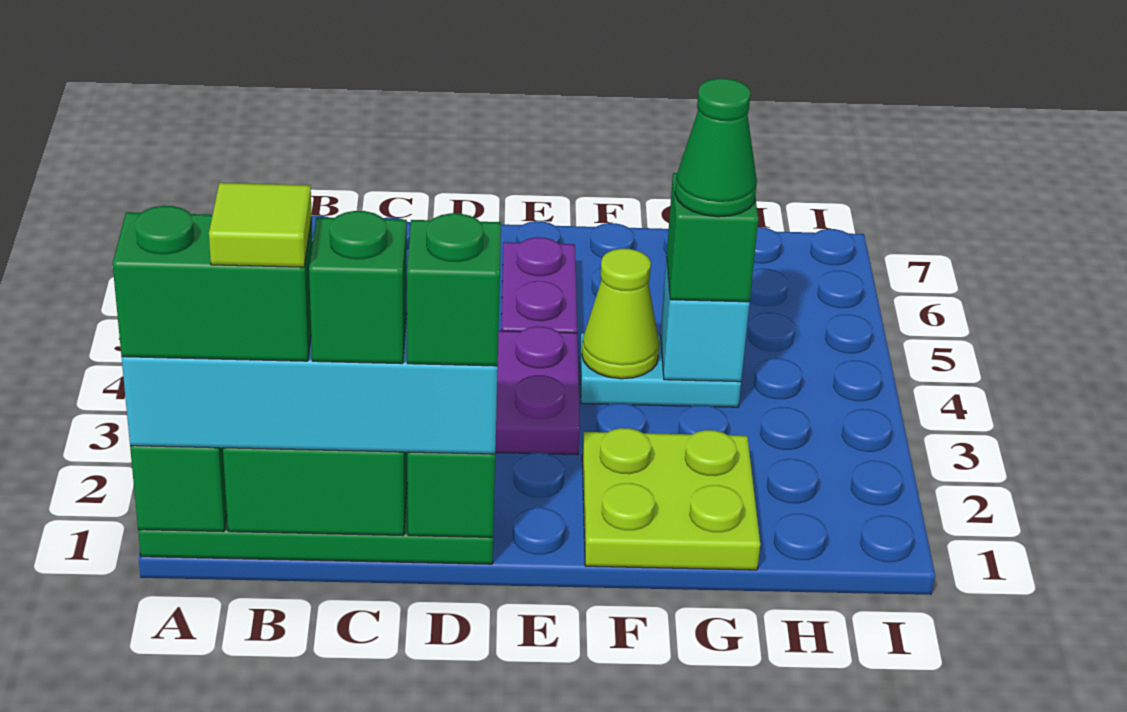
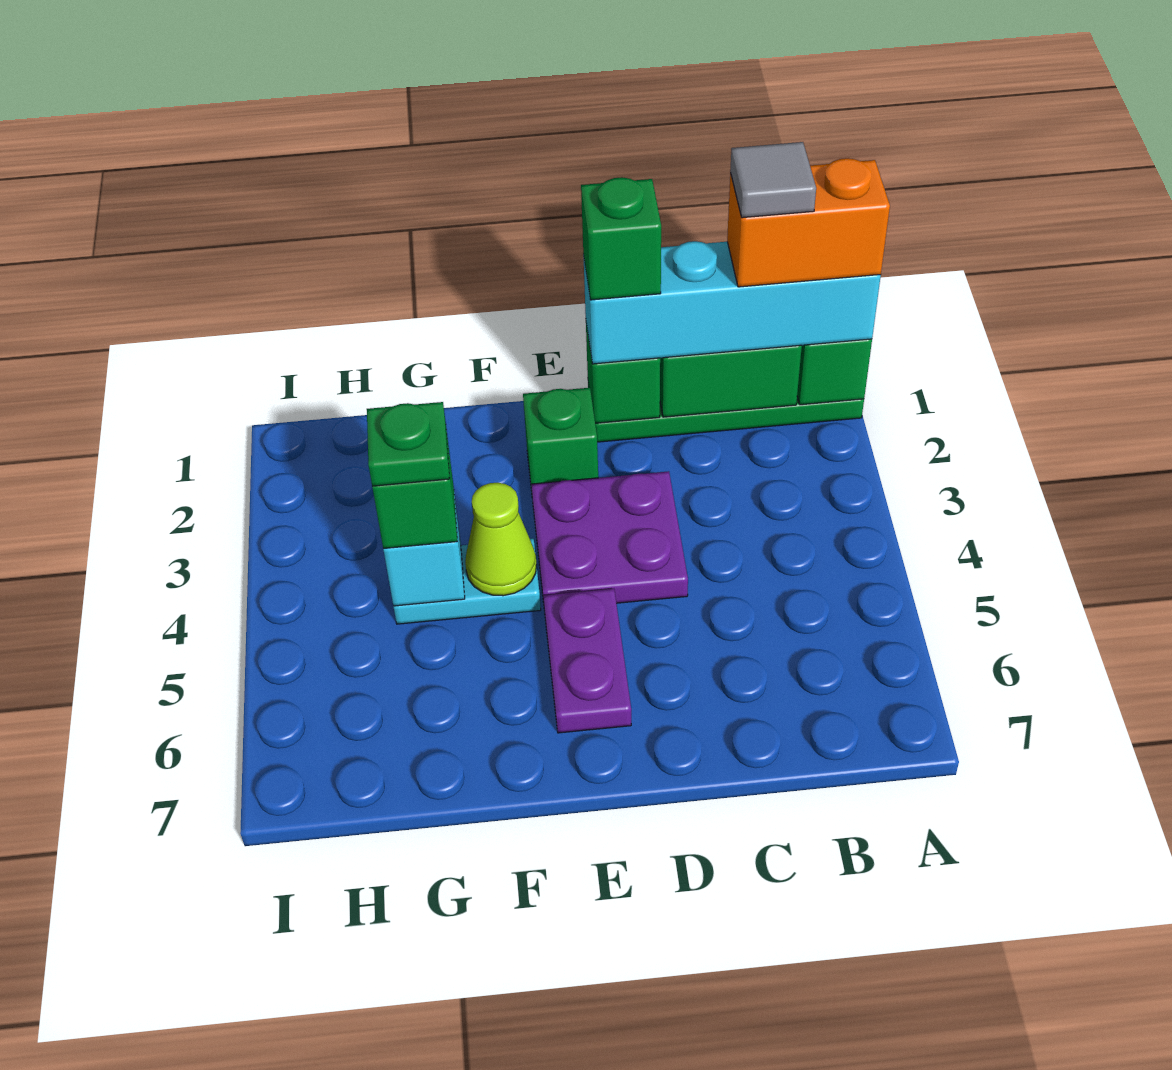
green 1x2 brick [113,206,313,361] -> orange 1x2 brick [727,158,890,287]
lime 1x1 tile [209,183,312,267] -> grey 1x1 tile [730,142,816,218]
green 1x1 brick [309,211,407,364] -> green 1x1 brick moved to [523,388,598,491]
lime 2x2 plate [582,428,760,570] -> none
green 1x1 cone [675,78,757,217] -> green 1x1 plate [367,402,450,486]

